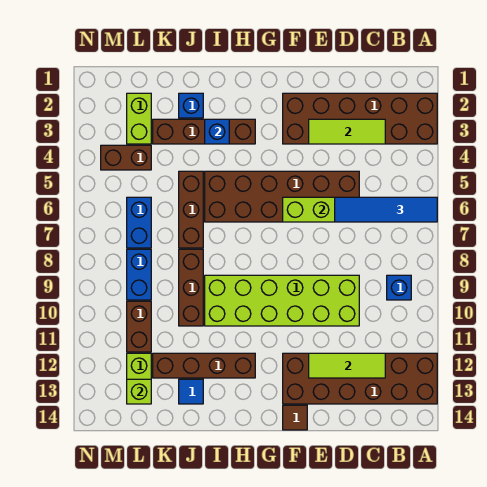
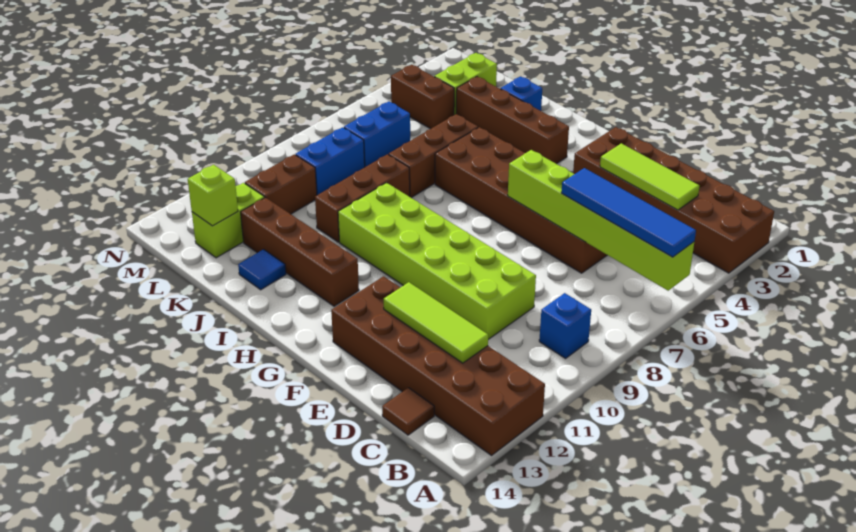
brown 1x1 tile [283,405,307,430] -> brown 1x1 tile moved to [382,388,434,435]
blue 1x1 brick [205,119,229,144] -> none

